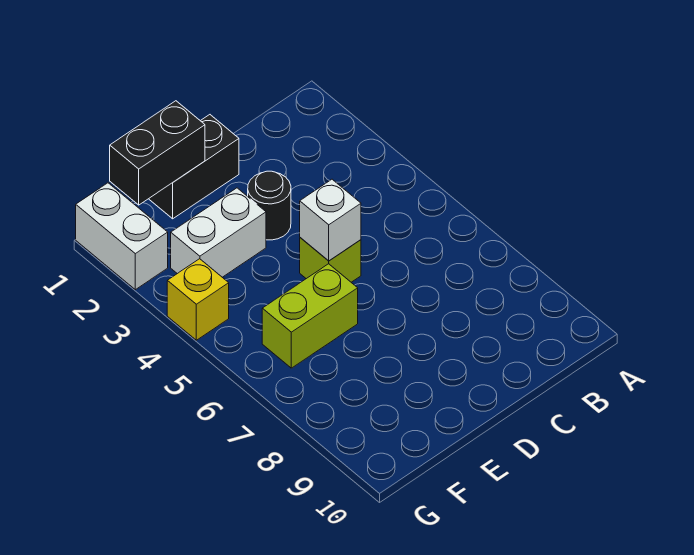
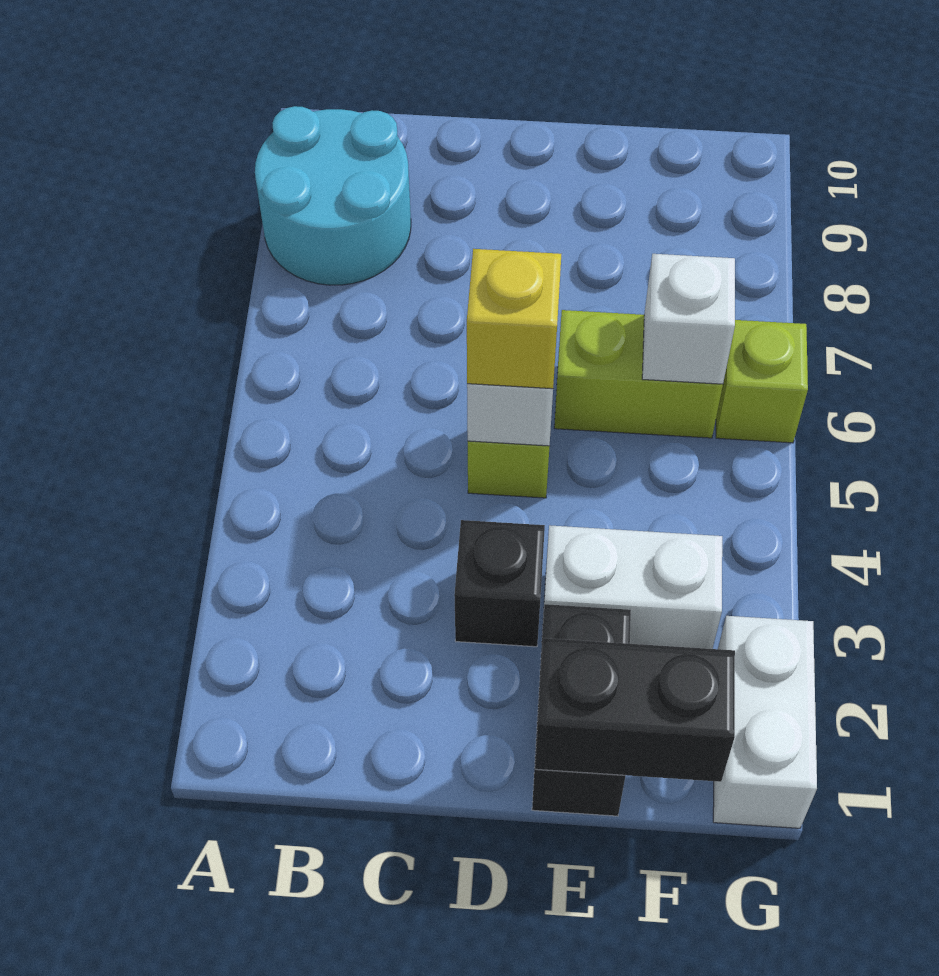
none -> cyan 2x2 round brick [255,106,411,285]
black 1x2 brick [149,115,239,219] -> black 1x2 brick turned to [532,604,631,816]
black 1x1 round brick [248,171,291,240] -> black 1x1 brick [454,520,545,647]
none -> white 1x1 brick [642,254,735,384]
yellow 1x1 brick [167,259,229,340] -> yellow 1x1 brick moved to [467,249,561,389]
none -> lime 1x1 brick [716,320,808,443]

